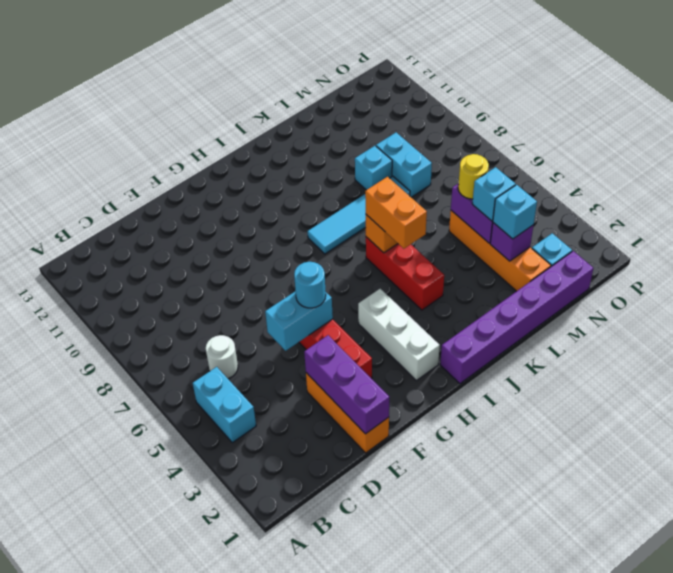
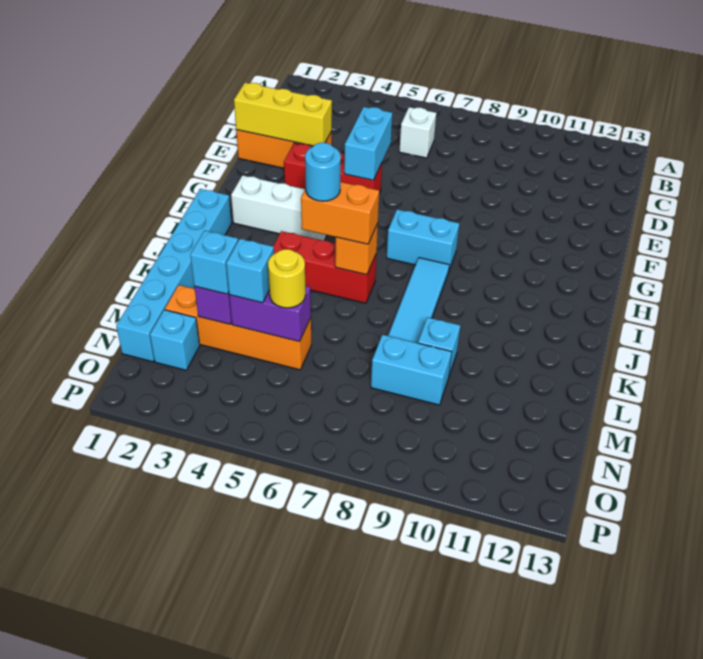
cyan 1x2 brick [193,367,256,443] -> cyan 1x2 brick moved to [387,210,459,272]
white 1x1 round brick [206,335,238,379] -> white 1x1 brick [399,107,436,158]
purple 1x3 brick [304,335,389,434] -> yellow 1x3 brick [234,83,332,146]
cyan 1x1 round brick [294,262,326,308] -> cyan 1x1 round brick moved to [305,143,341,201]
purple 1x6 brick [440,251,593,384] -> cyan 1x6 brick [116,189,232,362]

